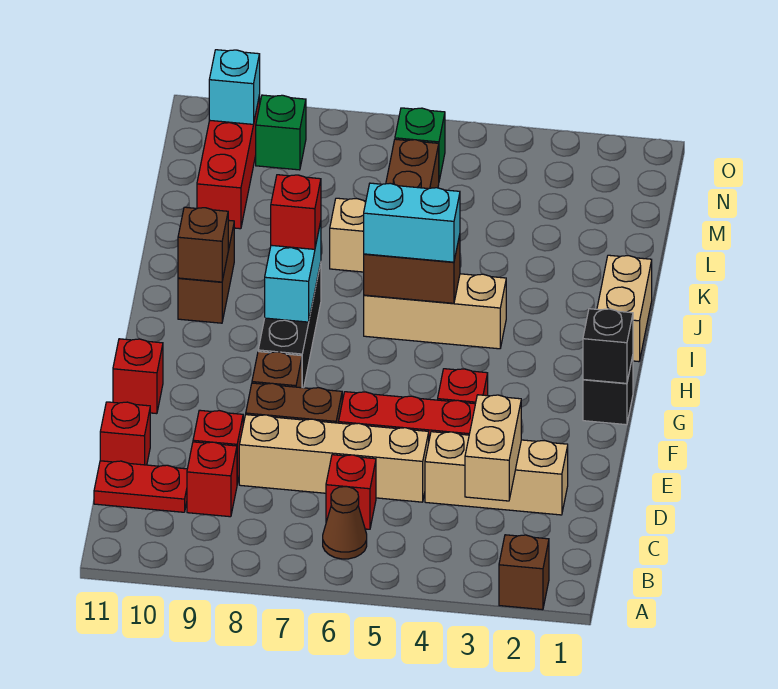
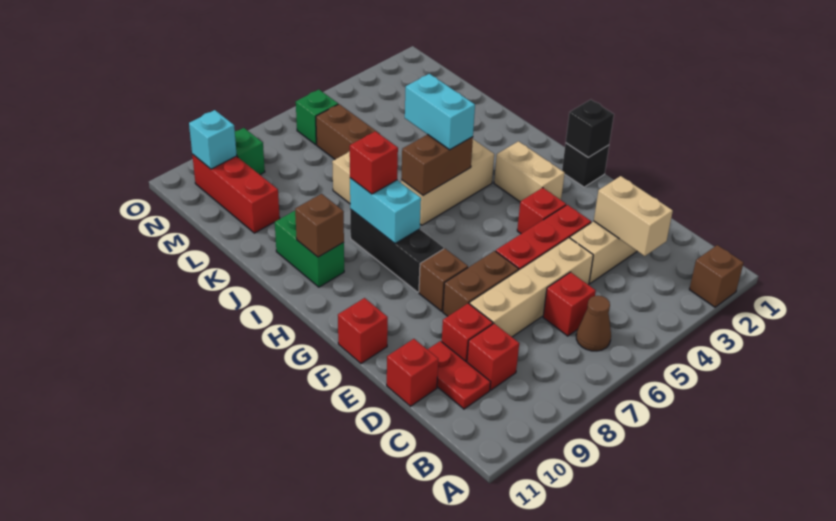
red 1x2 plate [94,461,187,512] -> red 1x2 plate turned to [427,341,491,409]
tan 1x2 brick [597,255,652,362] -> tan 1x2 brick moved to [494,141,565,202]
cyan 1x2 brick [364,183,460,262] -> cyan 1x2 brick turned to [405,74,475,150]
brown 1x2 brick [178,220,234,323] -> green 1x2 brick [275,211,344,287]

